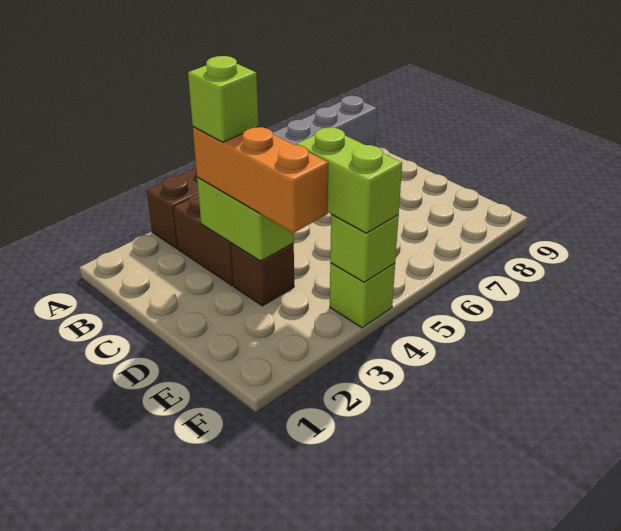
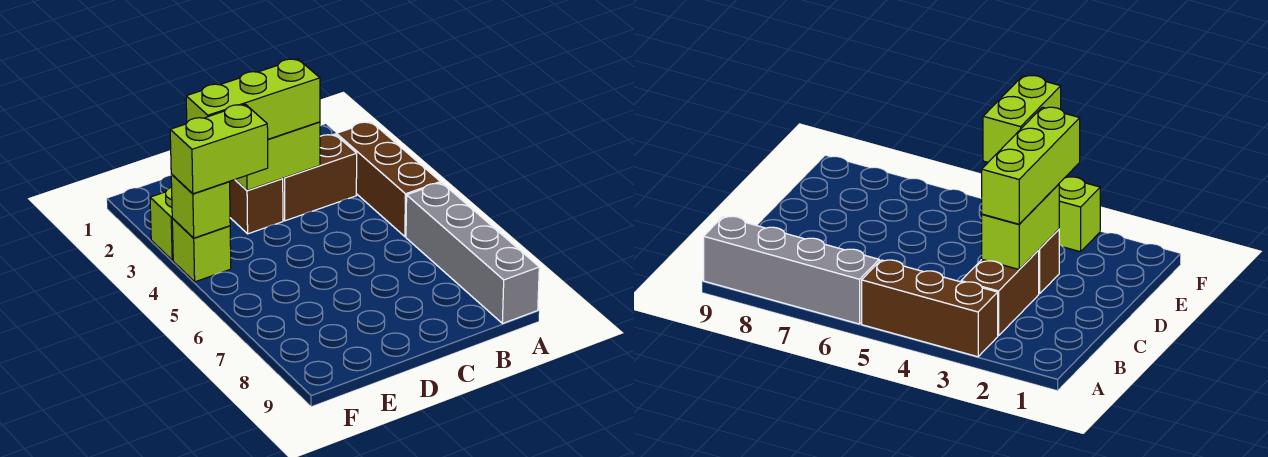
orange 1x3 brick [193,127,328,233] -> lime 1x3 brick [186,59,320,139]
lime 1x1 brick [188,56,258,142] -> lime 1x1 brick moved to [150,187,173,260]

